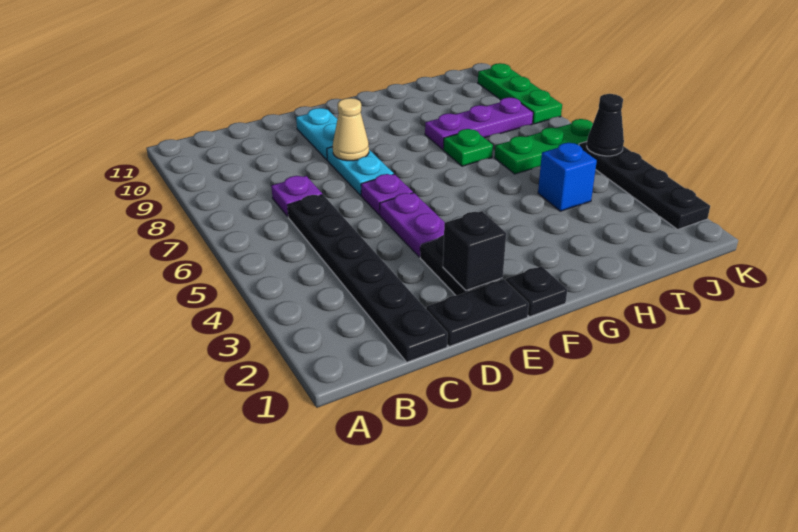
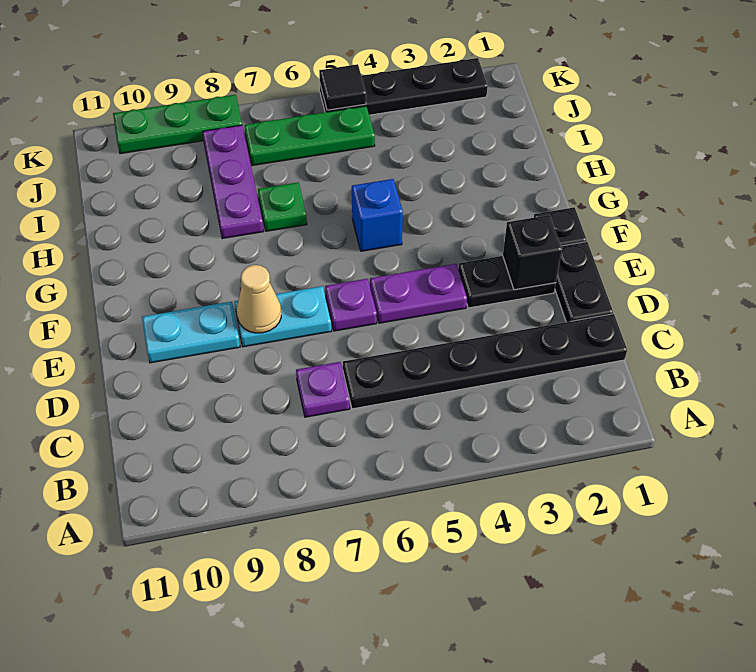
blue 1x1 brick [538,143,597,211] -> blue 1x1 brick moved to [352,179,403,251]
green 1x3 plate [495,119,593,174] -> green 1x3 plate turned to [244,106,375,166]
black 1x1 cone [587,94,624,156] -> black 1x1 tile [319,64,366,110]

